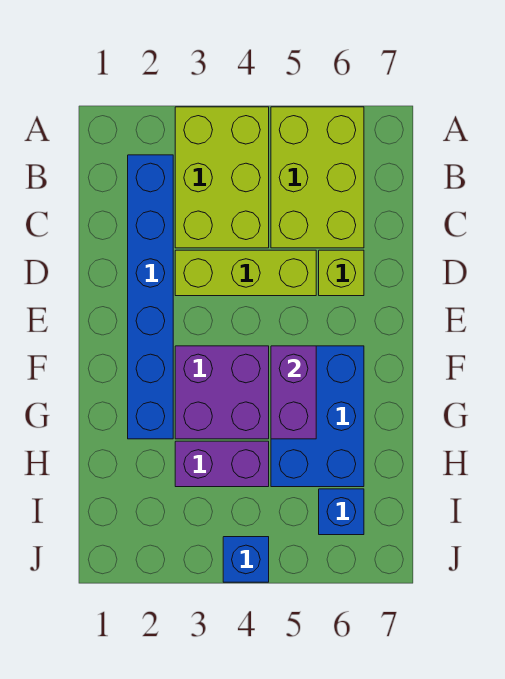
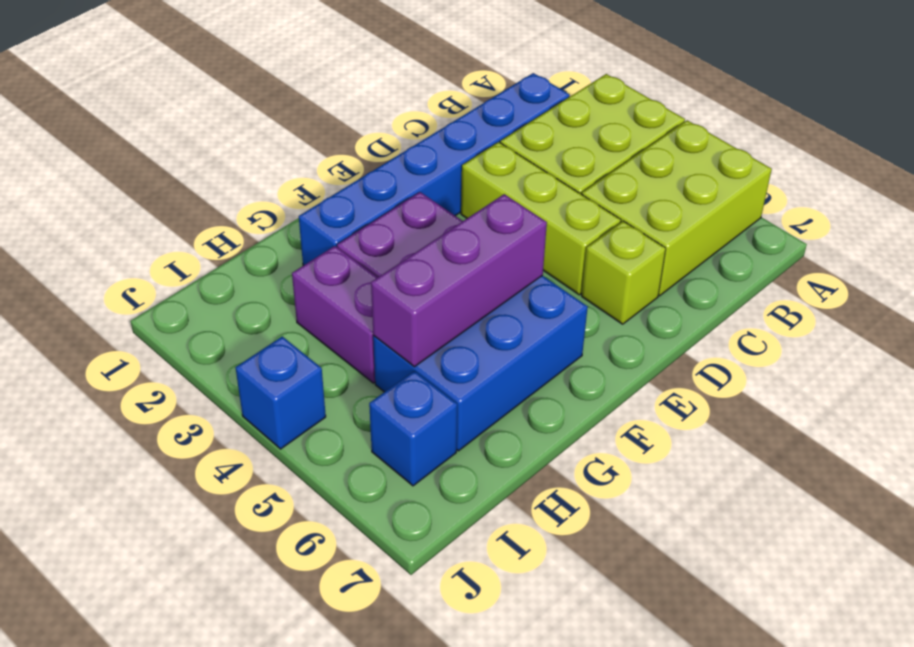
purple 1x2 brick [271,346,316,439] -> purple 1x3 brick [371,194,547,367]

